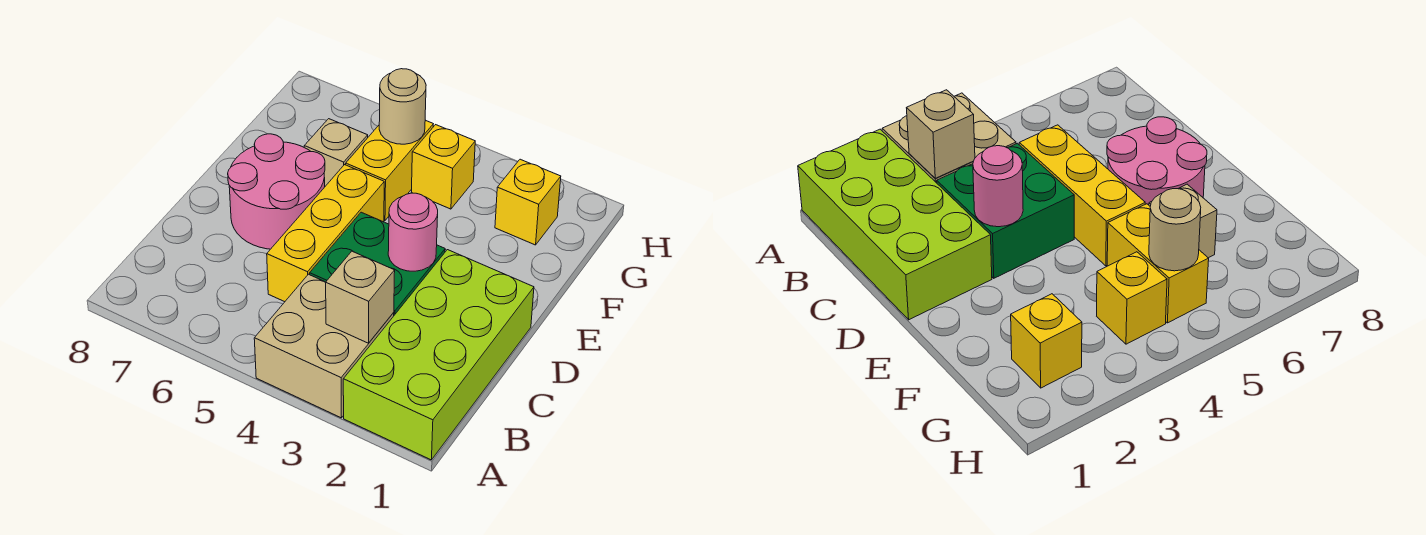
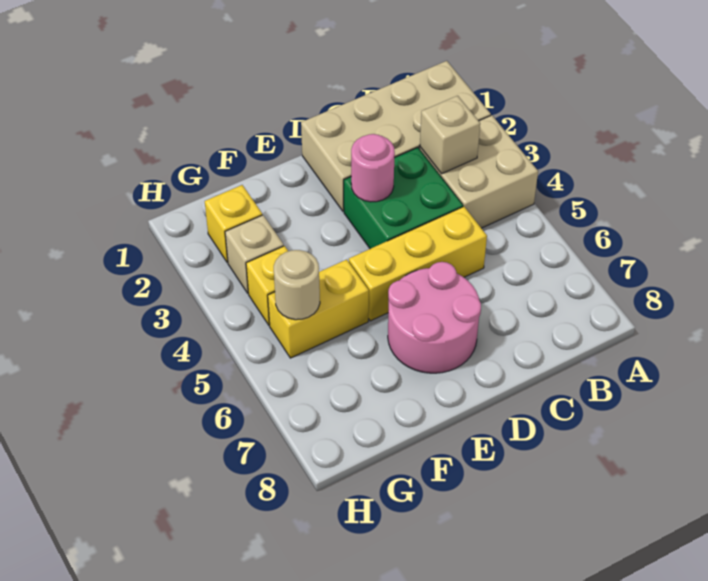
lime 2x4 brick [343,250,534,460] -> tan 2x4 brick [301,61,491,211]
tan 1x1 brick [304,119,368,186] -> tan 1x1 brick moved to [225,215,284,293]

